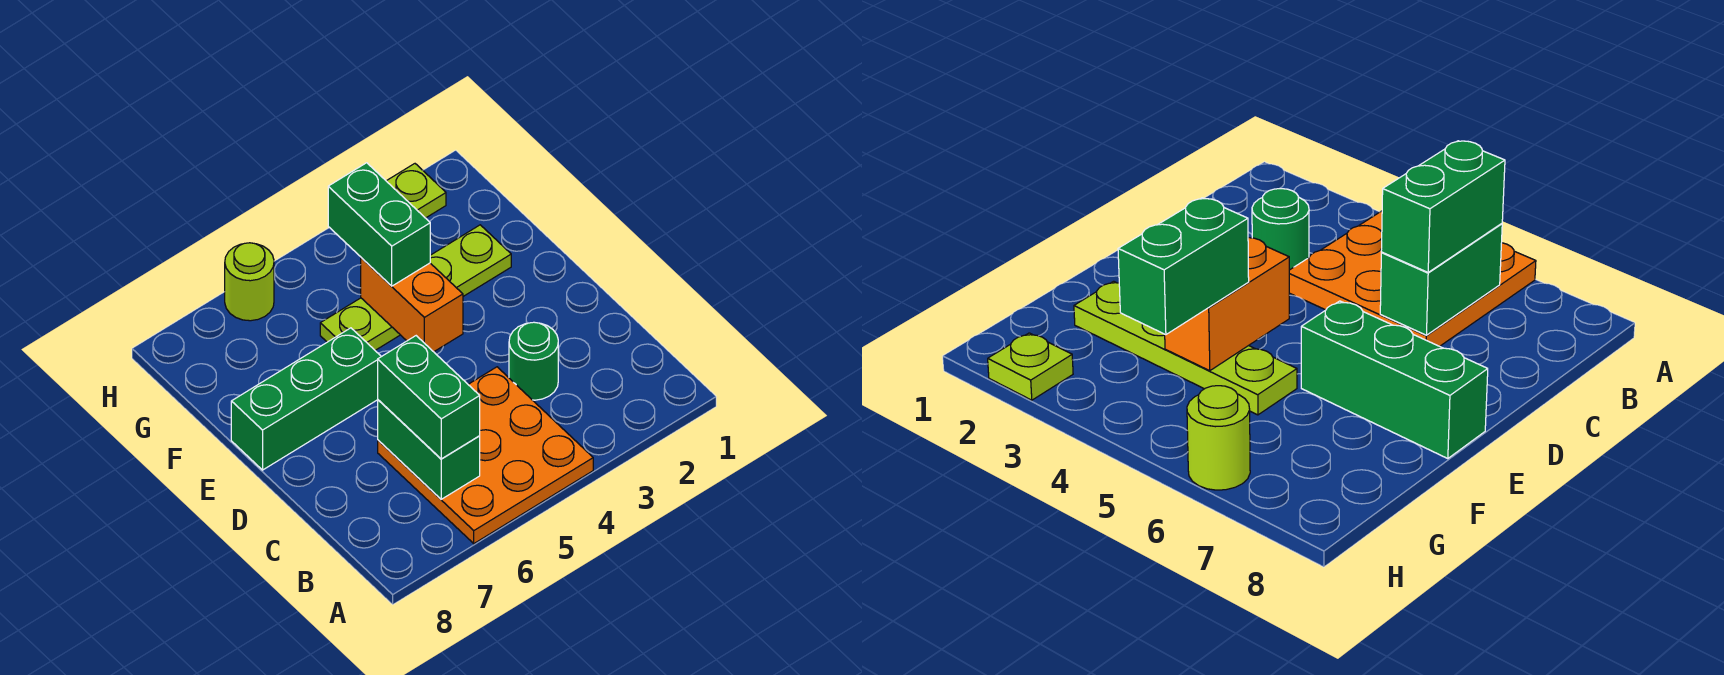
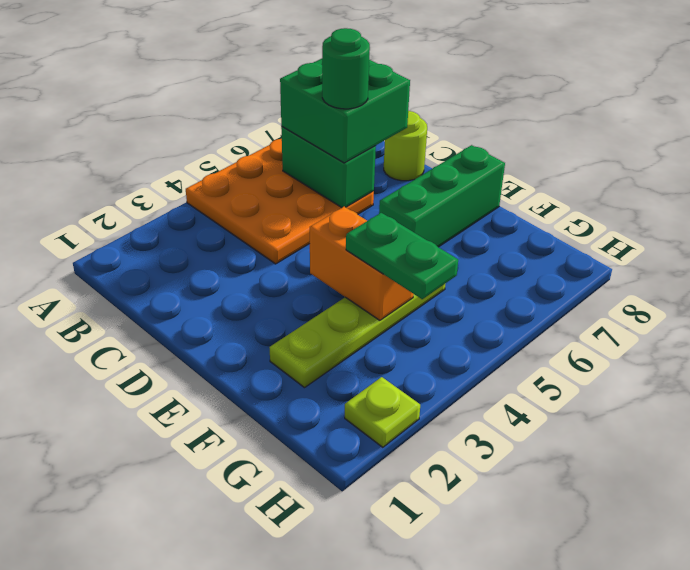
green 1x2 brick [378,336,480,459] -> green 2x2 brick [280,59,410,163]
green 1x1 round brick [509,322,558,400] -> green 1x1 round brick moved to [322,28,370,109]
green 1x2 brick [328,163,430,286] -> green 1x2 plate [346,213,458,299]
lime 1x1 round brick [225,243,274,321] -> lime 1x1 round brick moved to [384,111,427,181]

